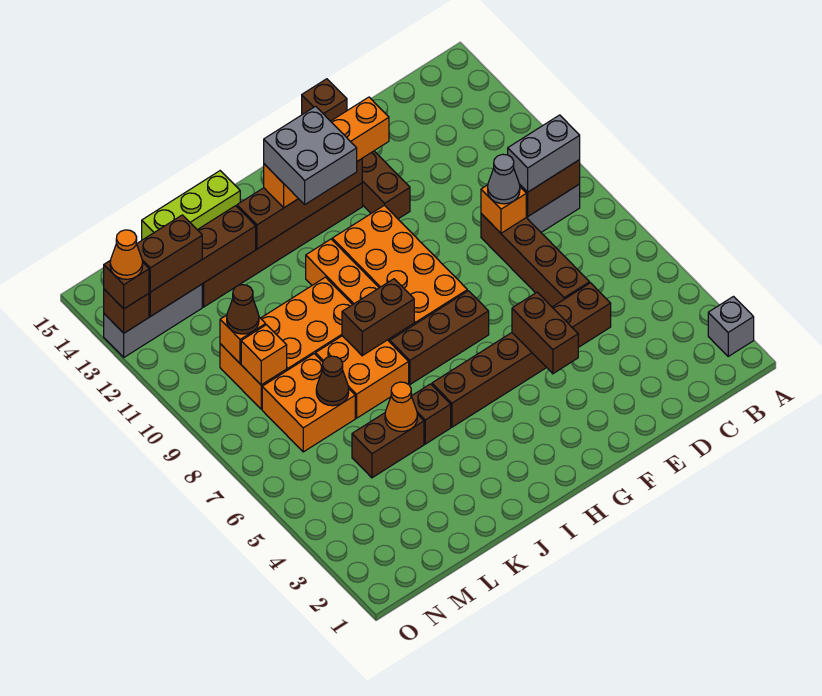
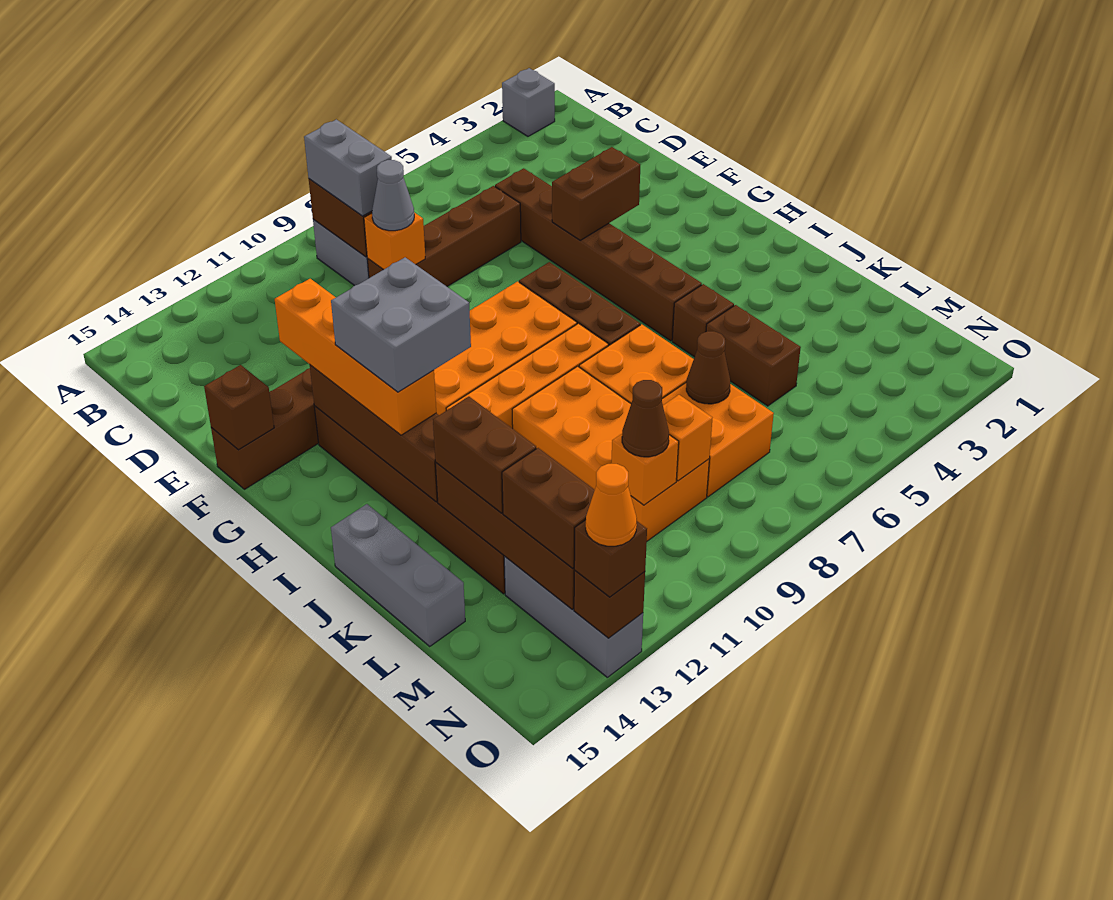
brown 1x2 brick [342,279,414,356] -> brown 1x2 brick moved to [433,397,536,513]
lime 1x3 brick [142,171,240,240] -> grey 1x3 brick [331,504,465,646]
orange 1x1 cone [385,382,417,431] -> none

